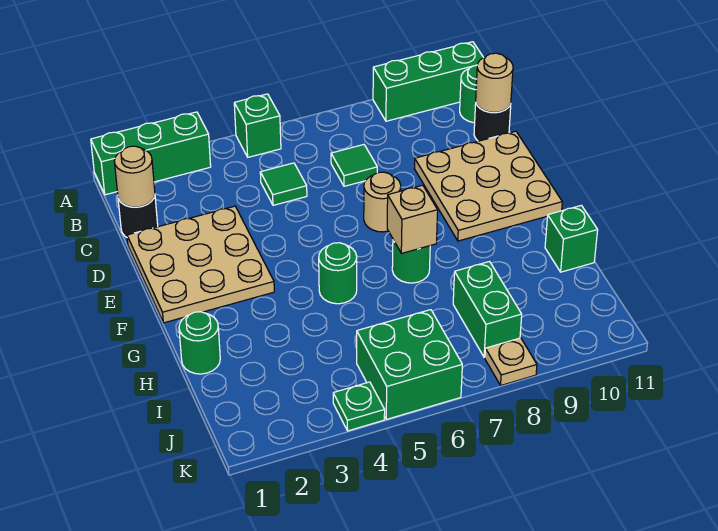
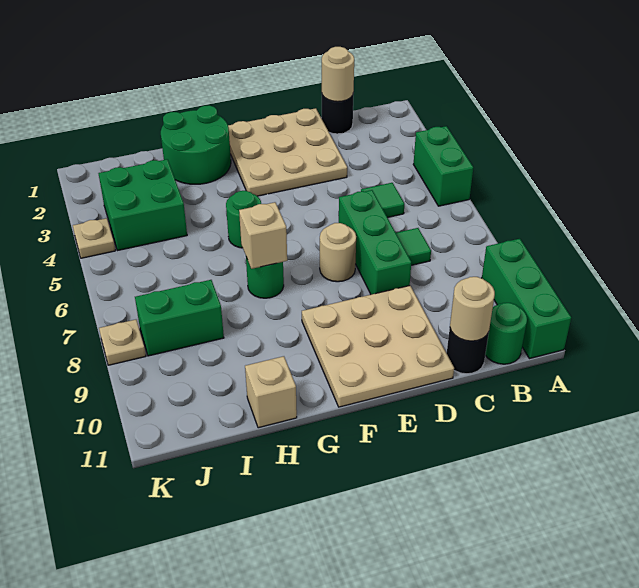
green 1x3 brick [91,112,211,195] -> green 1x3 brick moved to [339,190,411,294]
green 1x1 brick [234,94,281,157] -> green 1x2 brick [413,126,473,206]
green 1x1 round brick [179,312,220,374] -> green 2x2 round brick [161,105,231,184]
green 1x1 brick [545,205,598,272] -> tan 1x1 brick [245,356,297,428]
green 2x2 brick [357,310,462,419] -> green 2x2 brick moved to [98,159,187,251]
green 1x1 plate [333,382,385,431] -> tan 1x1 plate [73,218,115,258]

